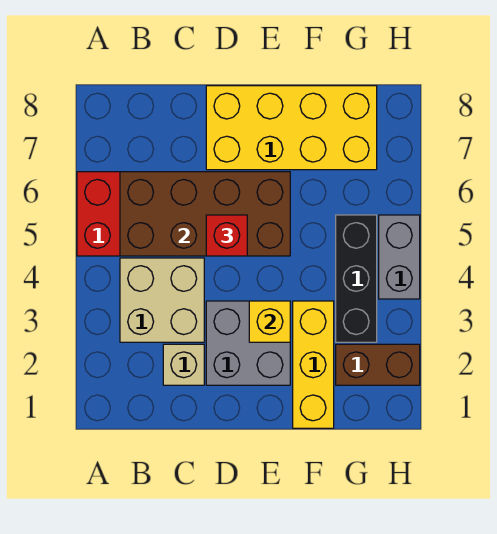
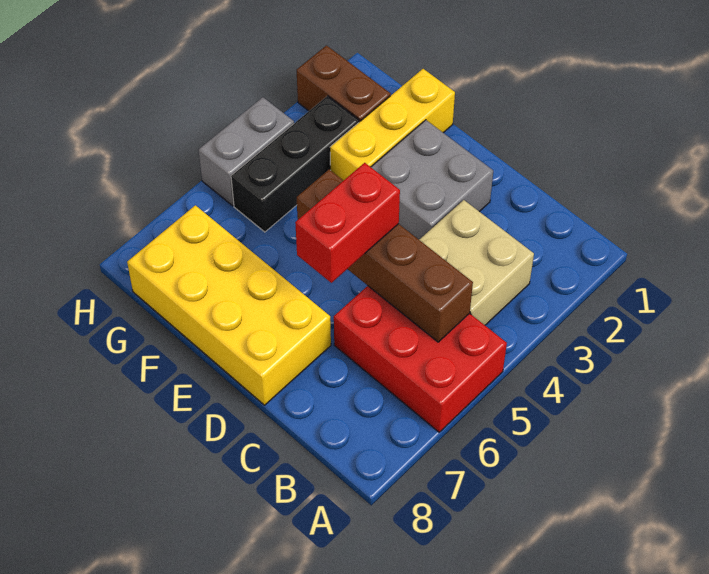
brown 2x4 brick [120,172,290,256] -> brown 1x4 brick [297,170,473,342]
tan 1x1 brick [163,344,204,385] -> none
red 1x1 brick [206,215,247,256] -> red 1x2 brick [295,163,400,283]
yellow 1x1 brick [249,301,290,342] -> none

